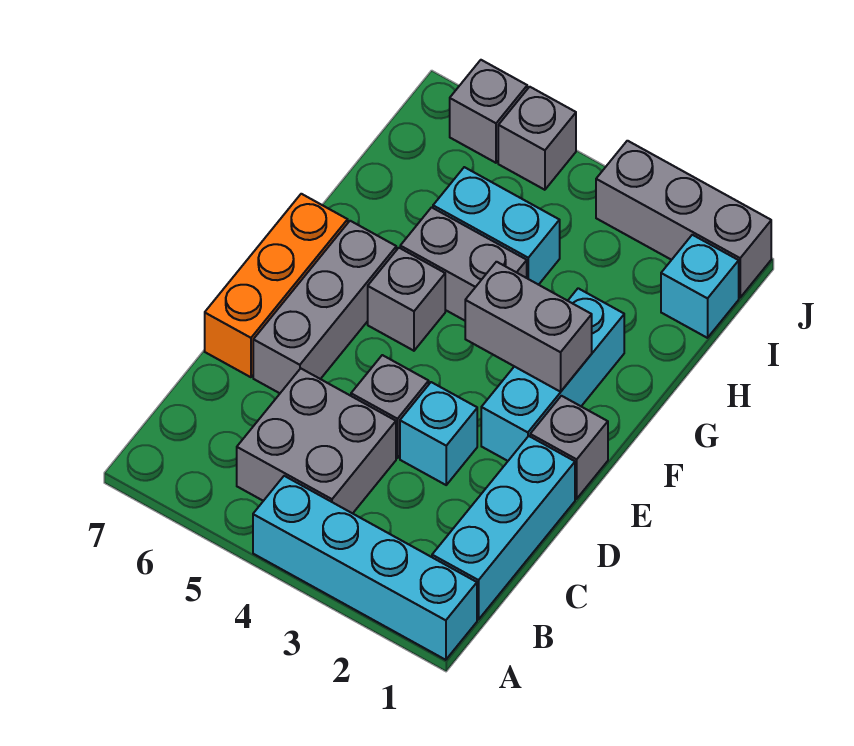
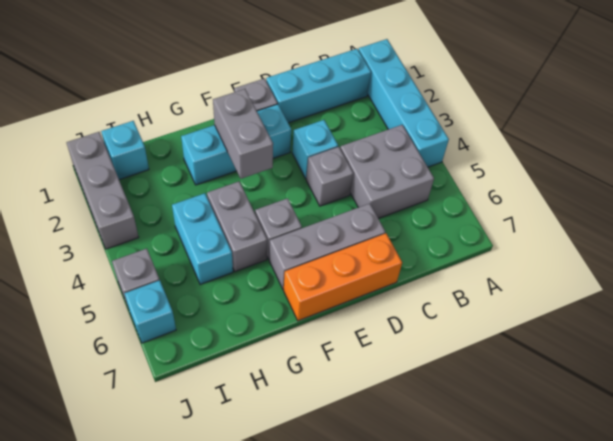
grey 1x1 brick [450,60,527,163] -> cyan 1x1 brick [124,280,176,343]

